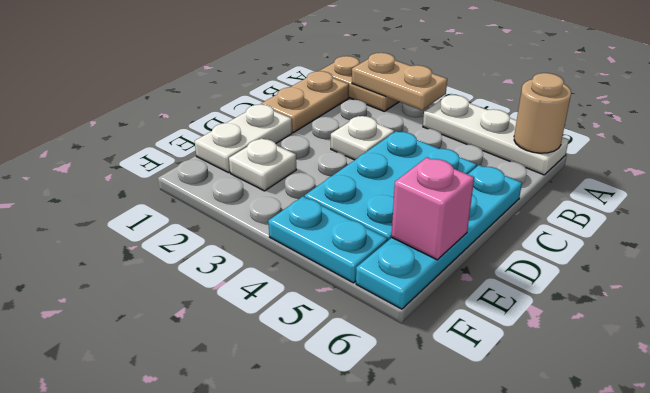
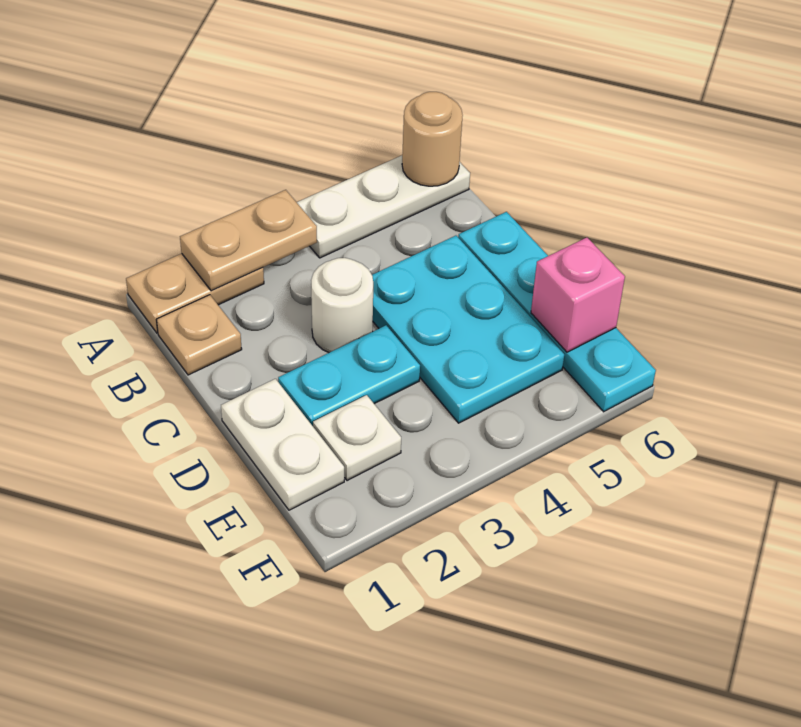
tan 1x2 plate [261,71,349,133] -> tan 1x1 plate [156,295,242,375]
white 1x1 plate [331,116,394,160] -> white 1x1 round brick [311,258,373,353]
cyan 1x2 plate [268,197,388,283] -> cyan 1x2 plate moved to [278,325,420,426]

